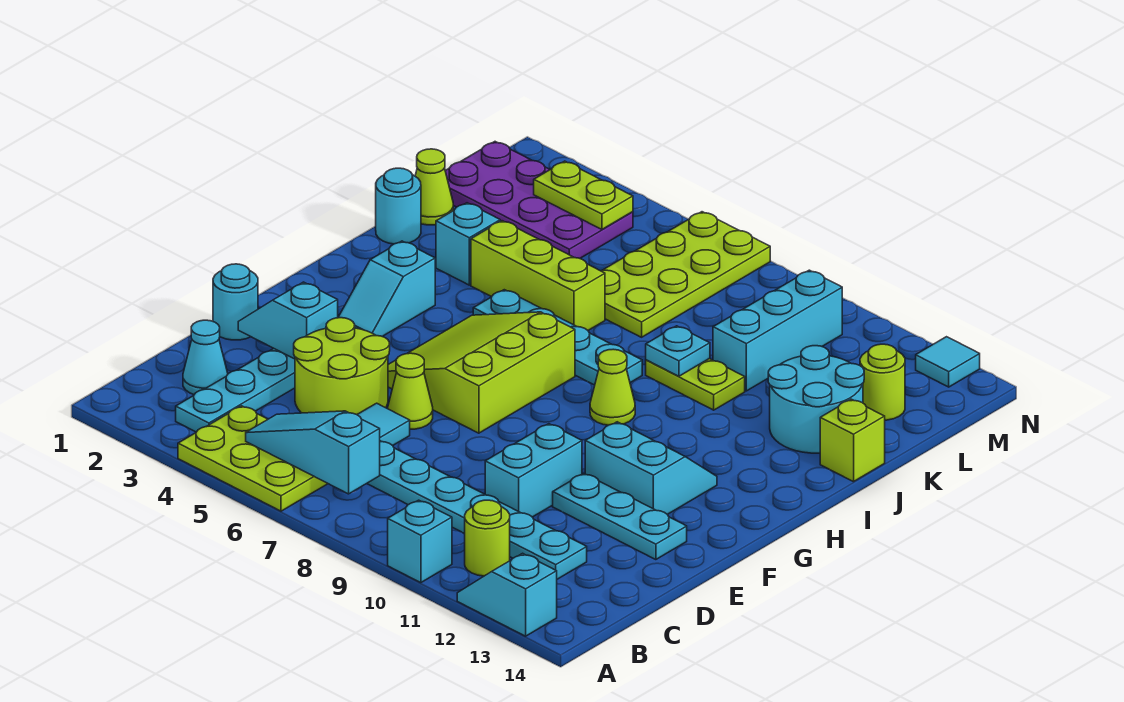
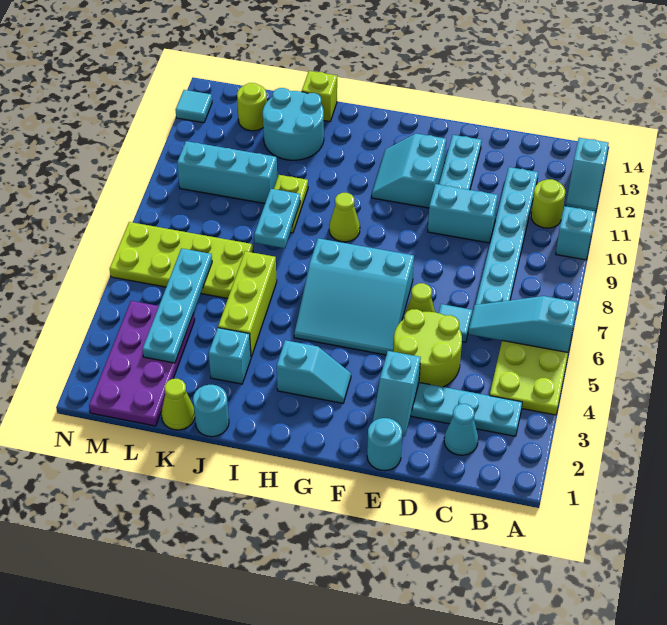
cyan 1x3 slope [246,411,380,494] -> cyan 1x3 slope turned to [468,296,577,352]
lime 3x3 slope [388,312,575,433] -> cyan 3x3 slope [294,238,414,355]
cyan 1x4 plate [473,290,642,385] -> cyan 1x4 plate moved to [143,248,212,363]
cyan 1x1 plate [646,326,710,376] -> cyan 1x2 plate [254,189,300,248]
lime 1x2 plate [534,161,633,229] -> none

